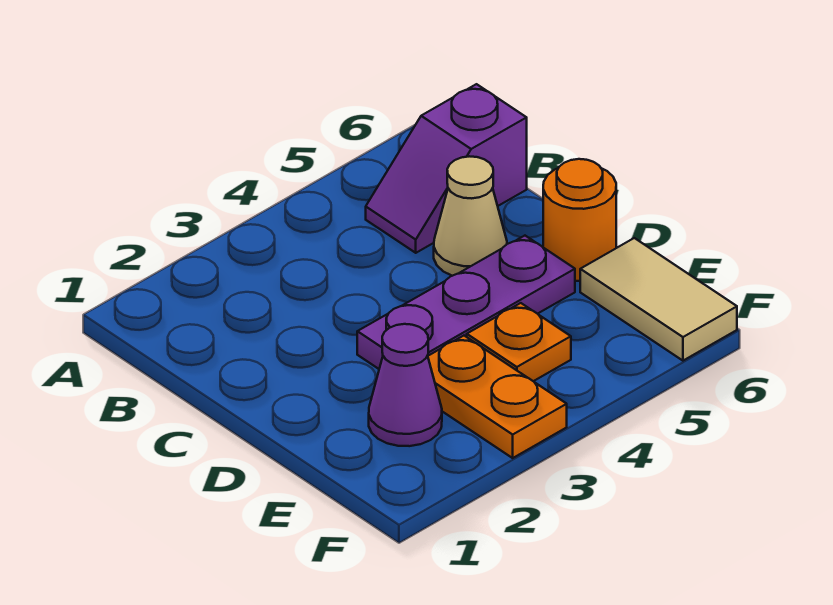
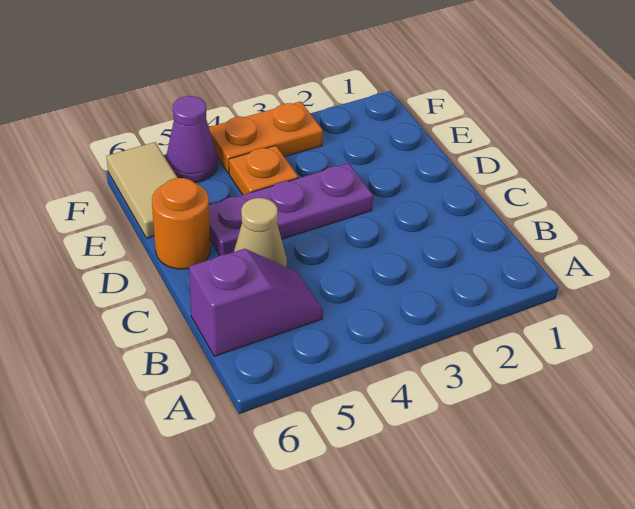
purple 1x1 cone [369,324,442,446] -> purple 1x1 cone moved to [166,96,218,183]
orange 1x2 plate [428,336,567,458] -> orange 1x2 plate turned to [209,101,323,173]

